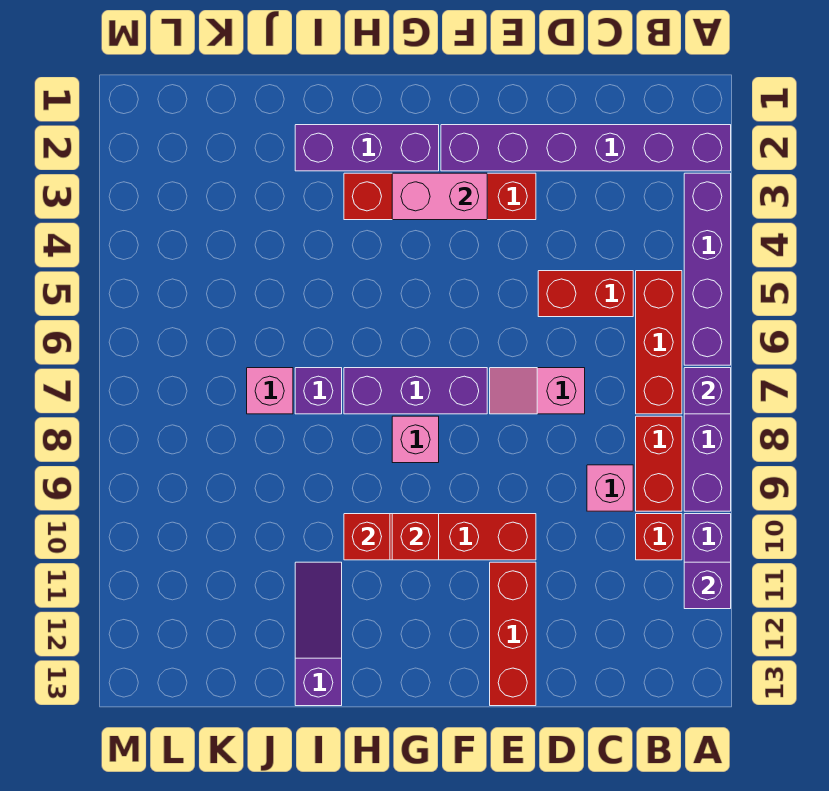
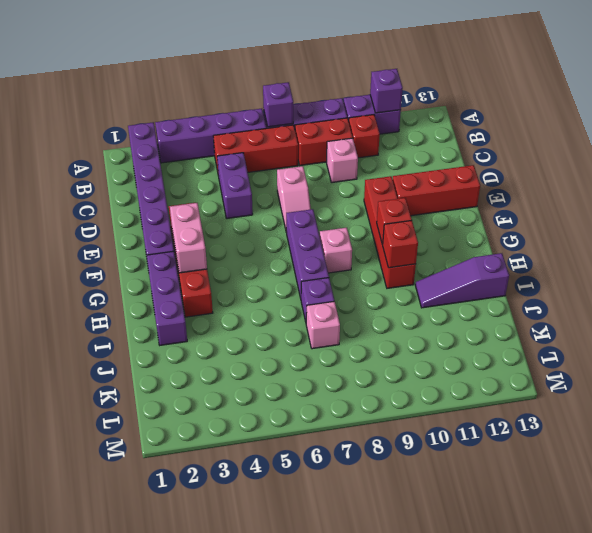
red 1x2 brick [538,271,633,317] -> purple 1x2 brick [217,153,253,218]

